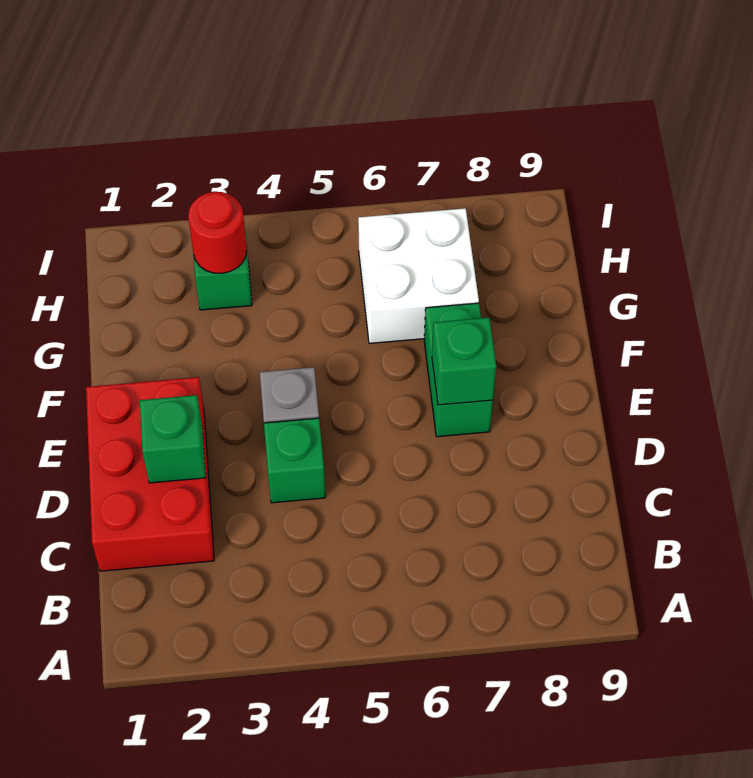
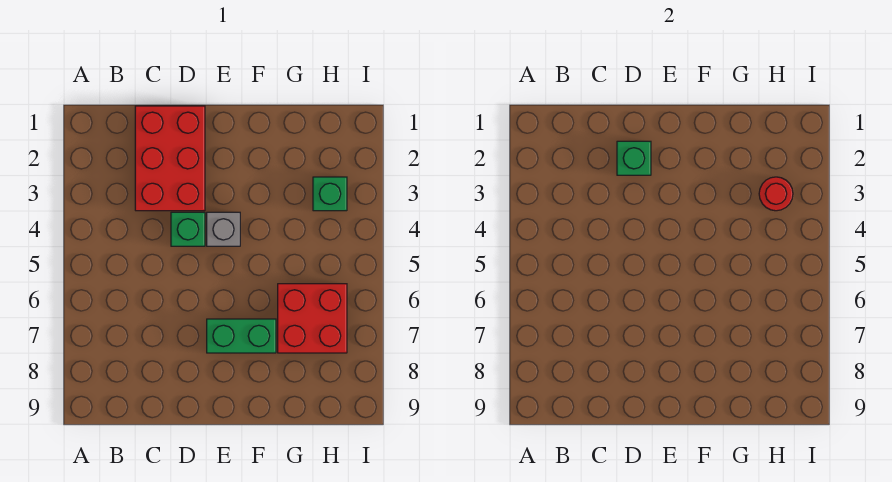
red 2x3 brick [86,377,214,571] -> red 2x3 brick turned to [135,106,205,211]
green 1x1 brick [432,318,497,405] -> none
white 2x2 brick [358,208,479,343] -> red 2x2 brick [278,284,347,353]

